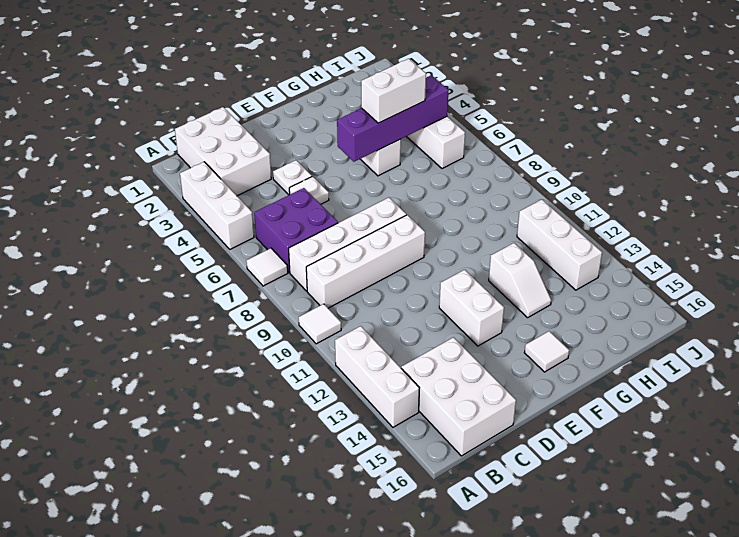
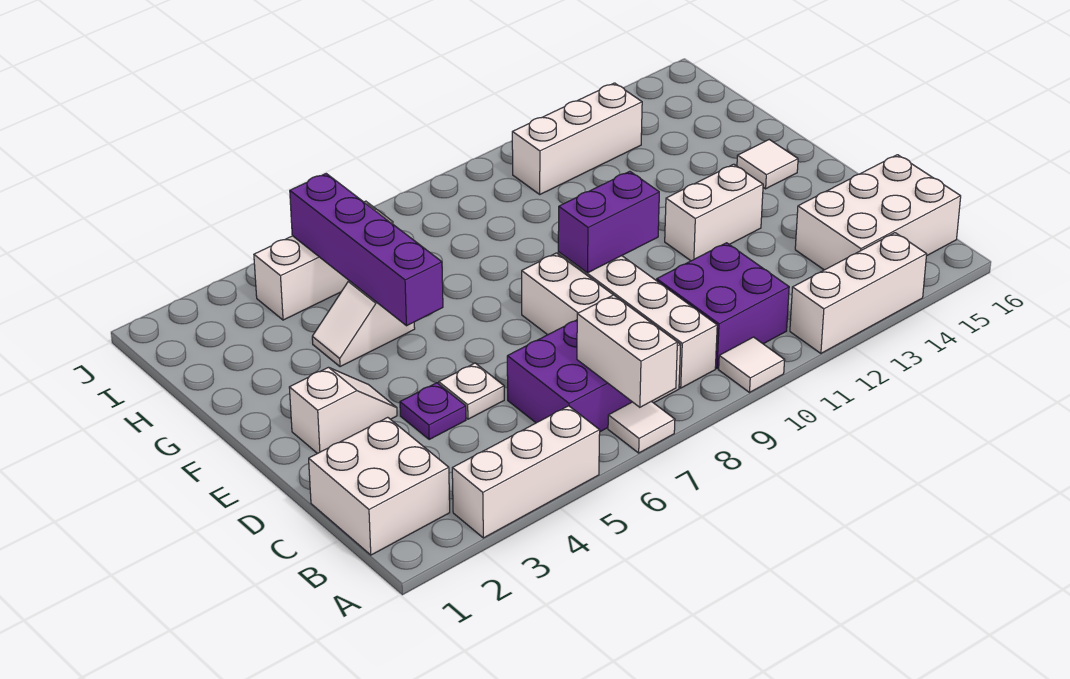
white 2x3 brick [175,107,271,196] -> white 2x2 brick [309,417,450,555]
none -> purple 2x2 brick [657,243,789,369]
white 1x1 plate [273,160,312,195] -> purple 1x1 plate [400,383,466,439]
none -> purple 1x2 brick [558,171,659,273]
white 1x2 brick [361,59,426,123] -> white 1x2 brick moved to [577,295,677,407]
white 1x2 slope [489,243,551,318] -> white 1x2 slope moved to [289,367,397,454]

